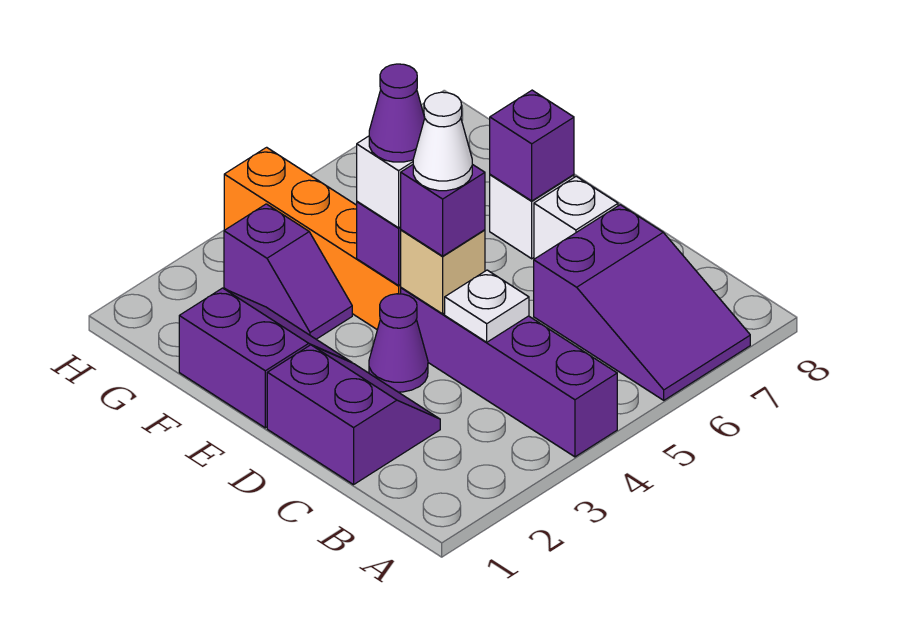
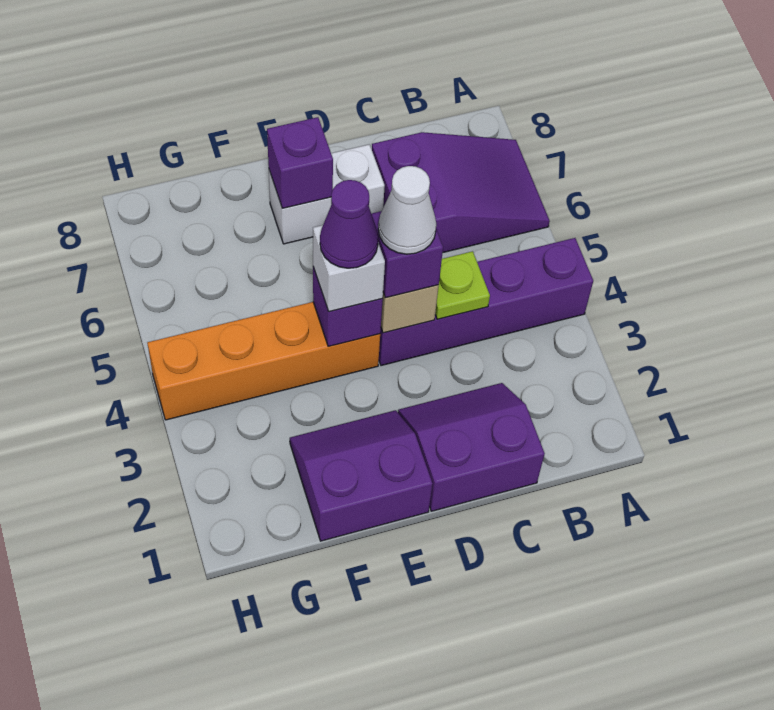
white 1x1 plate [445,270,529,342] -> lime 1x1 plate [435,251,490,319]
purple 1x1 cone [369,294,428,392] -> none
purple 1x2 slope [224,204,352,339] -> none

